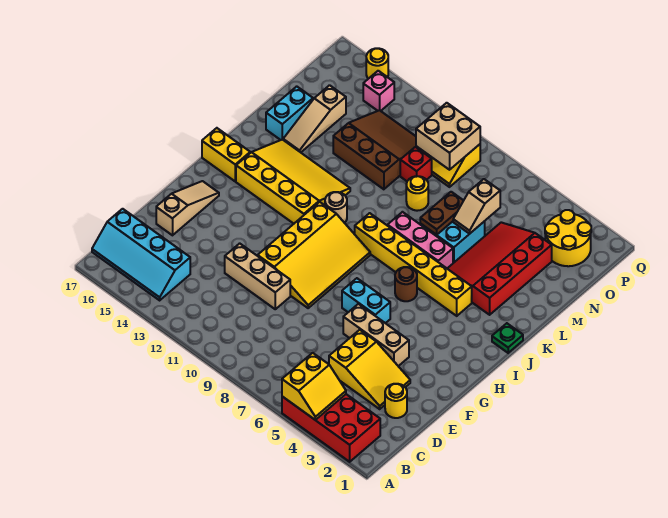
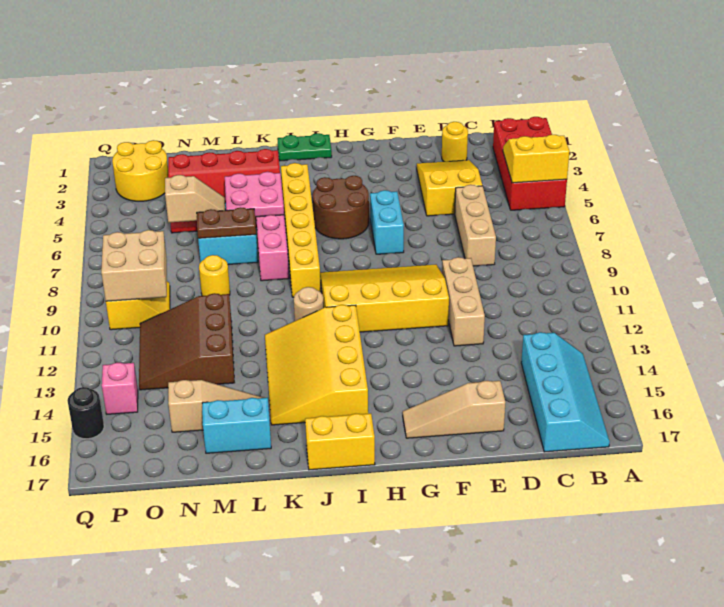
tan 1x3 brick [343,304,409,366] -> tan 1x3 brick moved to [455,185,496,266]
brown 1x1 round brick [395,267,417,301] -> brown 2x2 round brick [313,176,369,239]
yellow 1x2 brick [202,128,250,181] -> yellow 1x2 brick turned to [305,413,375,470]
green 1x1 plate [492,323,523,353] -> green 1x2 plate [277,133,332,161]
none -> pink 2x2 plate [225,172,284,217]
red 1x1 brick [400,147,432,181] -> none
yellow 1x1 round brick [366,48,388,79] -> black 1x1 round brick [67,387,104,439]

